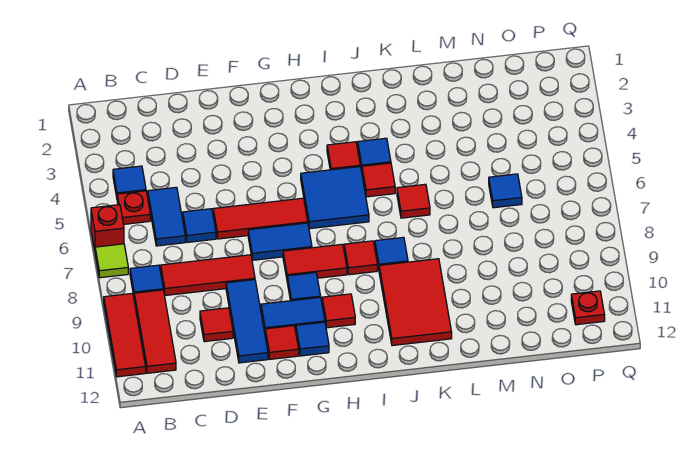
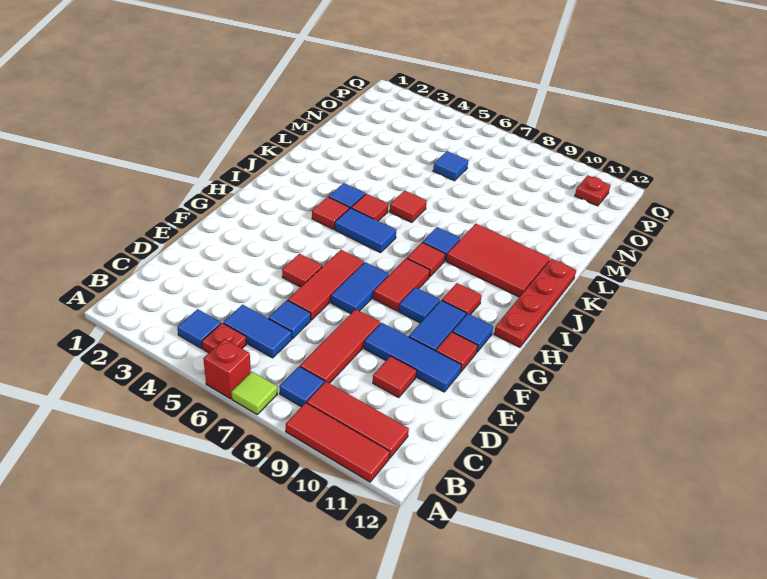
none -> red 1x1 tile [282,254,322,287]
blue 2x2 tile [301,166,369,229] -> blue 1x2 tile [335,208,396,253]
none -> red 1x4 plate [494,259,576,347]

